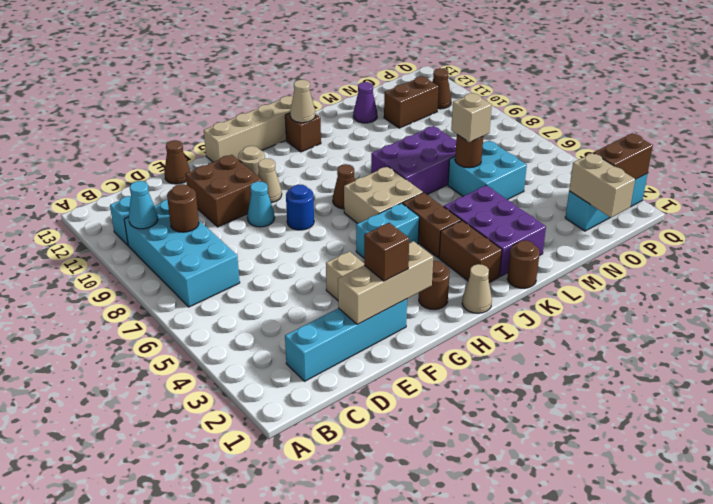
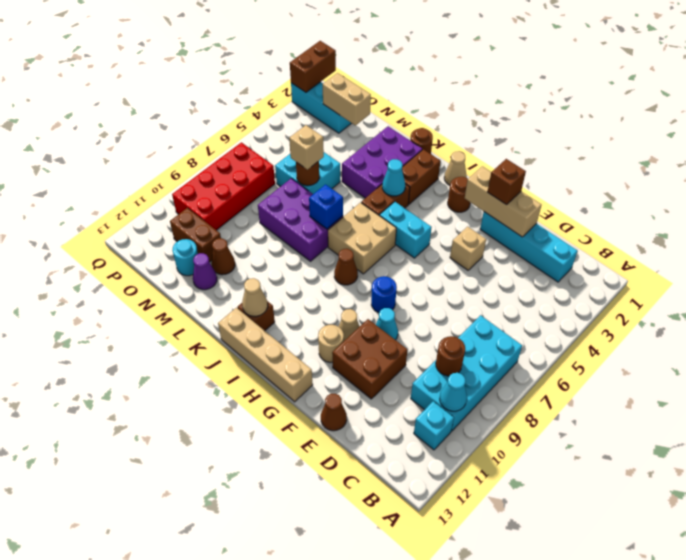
none -> cyan 1x1 cone [382,159,405,196]
none -> blue 1x1 brick [309,184,343,229]
none -> cyan 1x1 round brick [172,239,198,276]
tan 1x2 brick [569,153,635,218] -> tan 1x2 brick turned to [323,73,371,126]
none -> red 2x4 brick [172,142,275,230]
brown 1x2 brick [594,133,653,180] -> brown 1x2 brick turned to [290,41,336,92]
brown 1x1 cone [432,68,451,109] -> brown 1x1 cone moved to [211,238,235,275]

